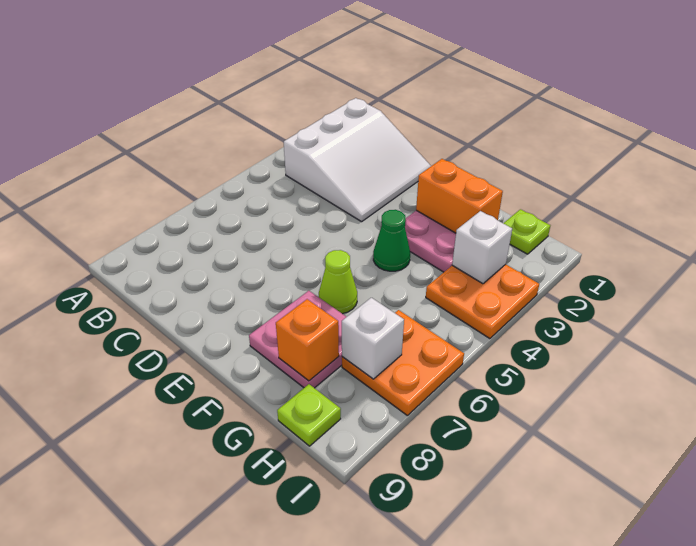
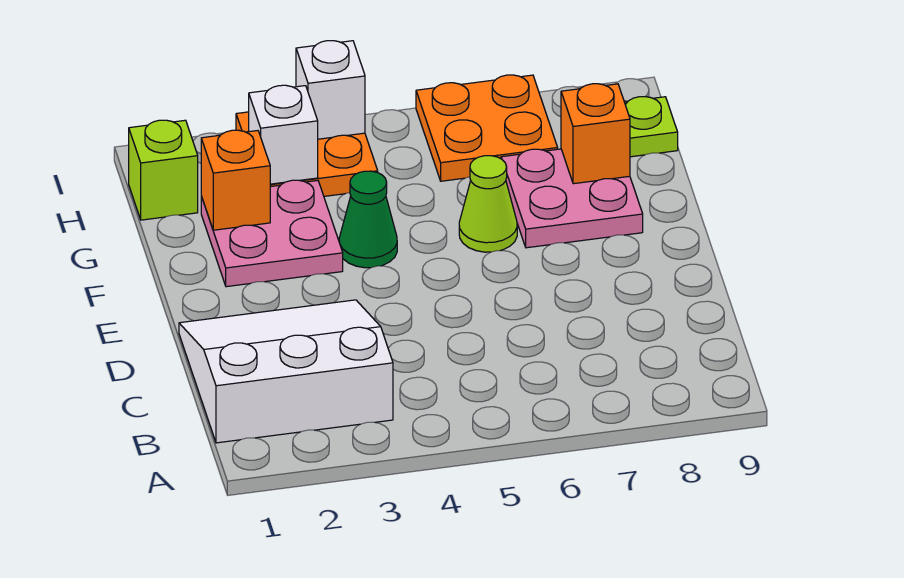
orange 1x2 brick [416,159,503,233] -> orange 1x1 brick [201,130,270,230]
lime 1x1 plate [503,209,550,254] -> lime 1x1 brick [129,120,198,220]
white 1x1 brick [342,298,404,379] -> white 1x1 brick moved to [296,41,365,139]

